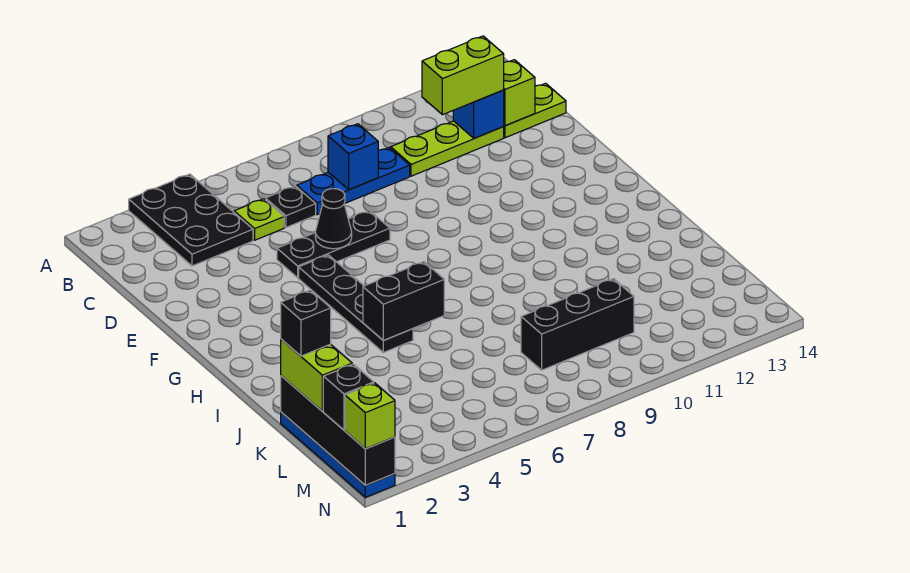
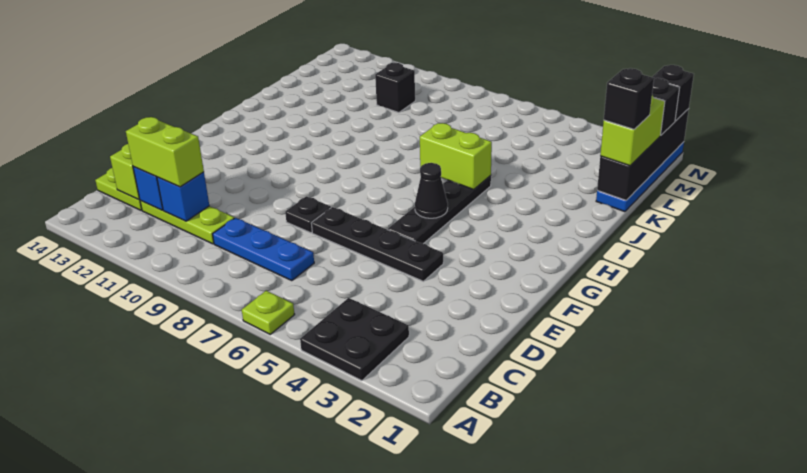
black 2x3 plate [129,174,253,266] -> black 2x2 plate [300,298,409,381]
lime 1x1 plate [234,199,284,240] -> lime 1x1 plate moved to [242,291,295,334]
black 1x1 plate [266,186,316,227] -> black 1x1 plate moved to [285,196,331,233]
blue 1x1 brick [328,124,378,190] -> blue 1x1 brick moved to [157,172,209,221]
black 1x3 plate [277,211,390,278] -> black 1x4 plate [311,207,443,281]
black 1x1 cone [315,189,352,249] -> black 1x1 cone moved to [415,163,448,218]
black 1x2 brick [363,262,444,340] -> lime 1x2 brick [420,123,492,189]
black 1x3 brick [521,279,634,370] -> black 1x1 brick [375,63,415,113]
lime 1x1 brick [345,383,395,449] -> black 1x1 brick [653,65,694,121]

